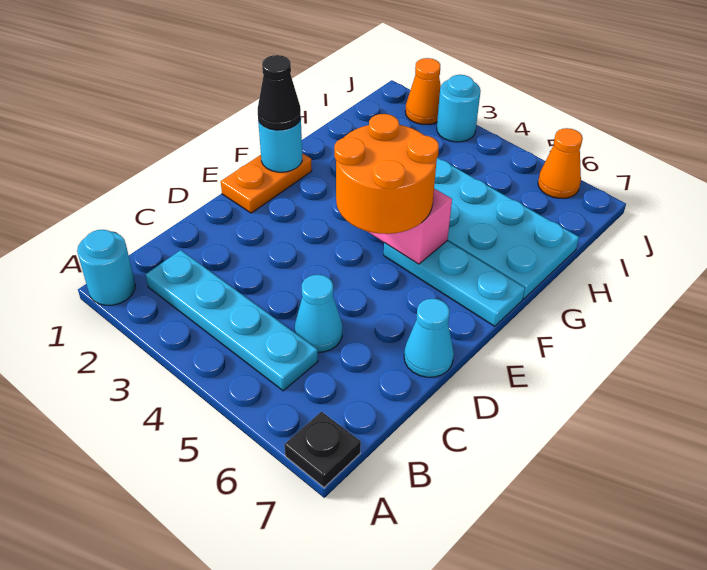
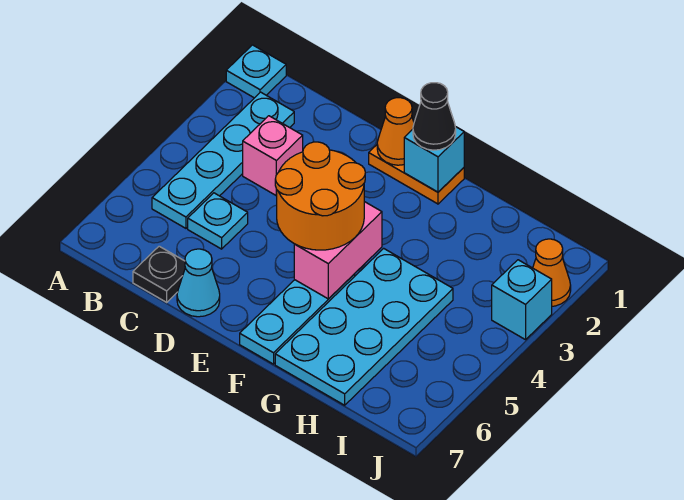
cyan 1x1 round brick [77,230,135,305] -> cyan 1x1 plate [226,45,286,98]
black 1x1 plate [284,412,361,487] -> black 1x1 plate moved to [133,246,185,302]
none -> pink 1x1 brick [243,116,303,196]
cyan 1x1 cone [295,275,342,352] -> cyan 1x1 plate [188,193,248,249]
cyan 1x1 round brick [258,119,302,172] -> cyan 1x1 brick [404,127,464,192]
cyan 1x1 round brick [437,75,481,142] -> cyan 1x1 brick [492,260,552,340]
orange 1x1 cone [538,128,583,198] -> orange 1x1 cone moved to [377,98,414,165]

